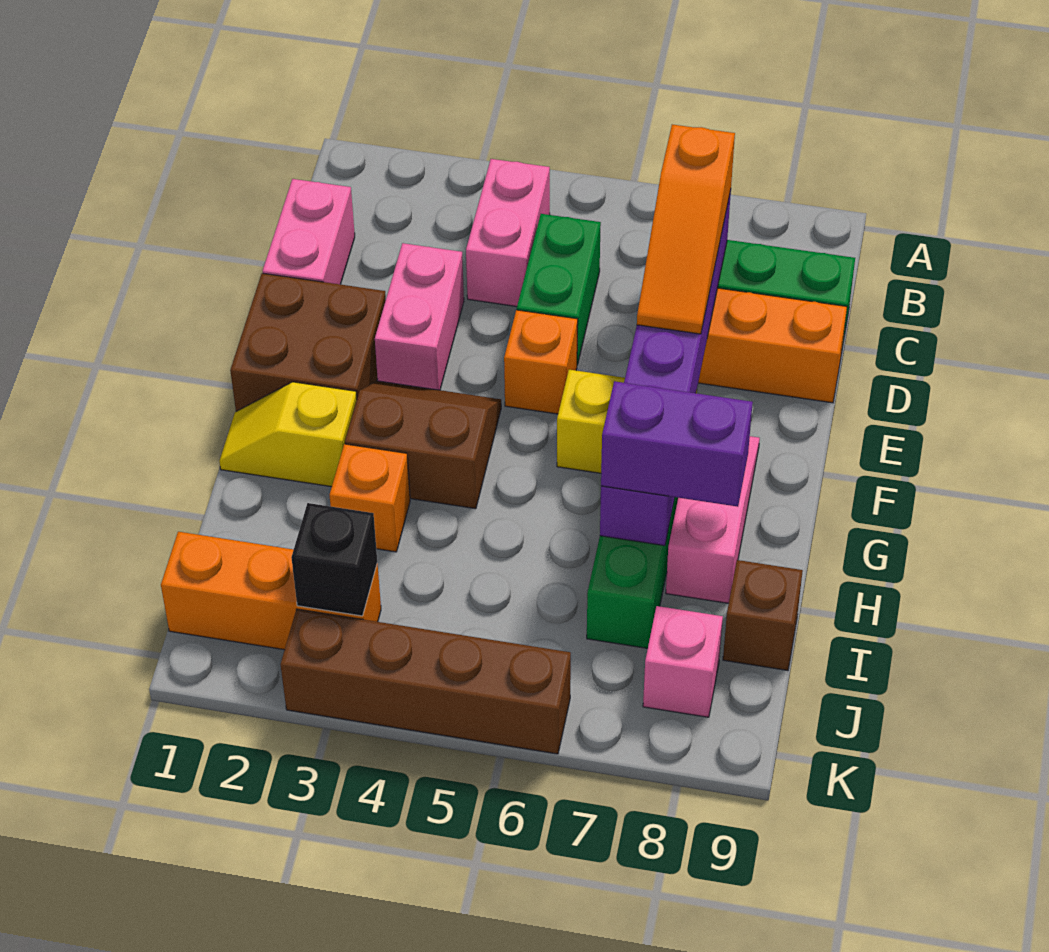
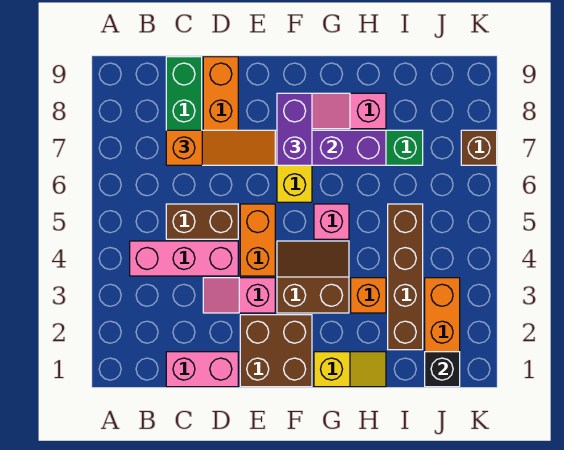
pink 1x2 brick [466,159,550,306] -> pink 1x3 brick [130,241,238,276]
green 1x2 brick [517,214,601,365] -> brown 1x2 brick [166,204,238,239]
pink 1x2 brick [375,243,464,390] -> pink 1x2 slope [203,278,275,313]
orange 1x1 brick [504,310,578,414] -> orange 1x2 brick [240,204,275,276]
brown 2x2 slope [345,381,501,509] -> brown 2x2 slope turned to [277,241,349,313]
yellow 1x2 slope [219,382,357,487] -> yellow 1x2 slope turned to [314,352,386,387]
purple 1x2 brick [601,381,753,507] -> purple 1x2 brick moved to [277,93,312,165]
brown 1x1 brick [723,560,803,670] -> brown 1x1 brick moved to [461,130,497,165]
black 1x1 brick [291,503,377,616] -> black 1x1 brick moved to [425,352,460,387]
pink 1x1 brick [643,606,723,717] -> pink 1x1 brick moved to [314,204,349,239]
brown 1x4 brick [280,609,571,754] -> brown 1x4 brick moved to [388,204,423,350]

